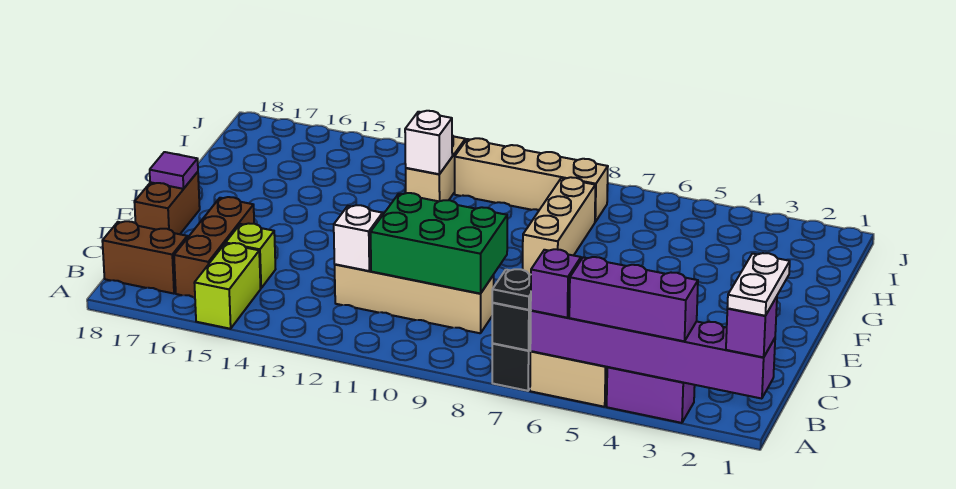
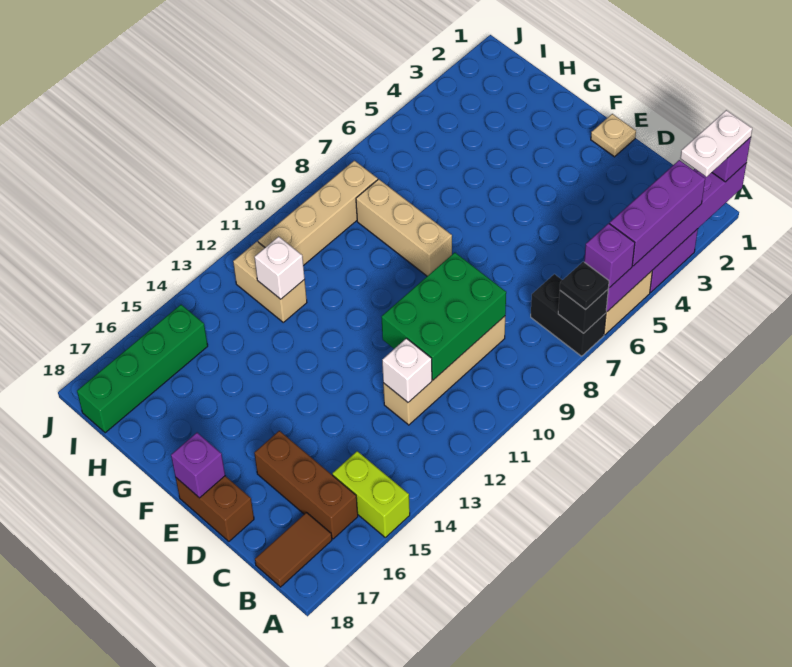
white 1x2 plate [727,253,790,316] -> white 1x2 plate turned to [680,110,752,177]
brown 1x2 brick [102,221,187,294] -> brown 1x2 tile [255,512,332,587]
lime 1x1 brick [226,223,276,288] -> none
none -> tan 1x1 plate [591,114,636,157]
purple 1x1 tile [150,152,198,189] -> purple 1x1 brick [171,433,225,498]
none -> green 1x4 brick [77,305,208,433]

